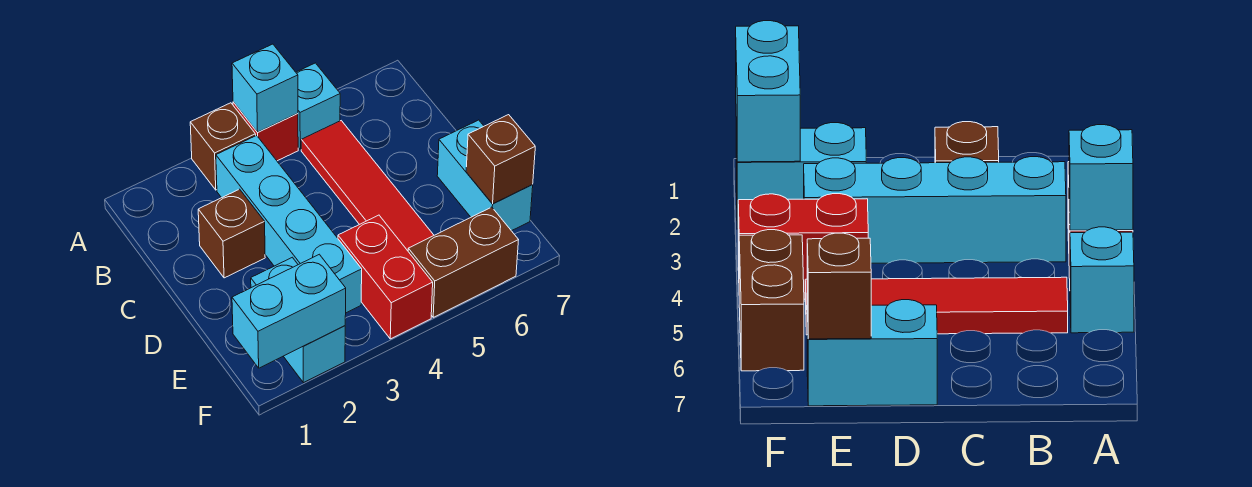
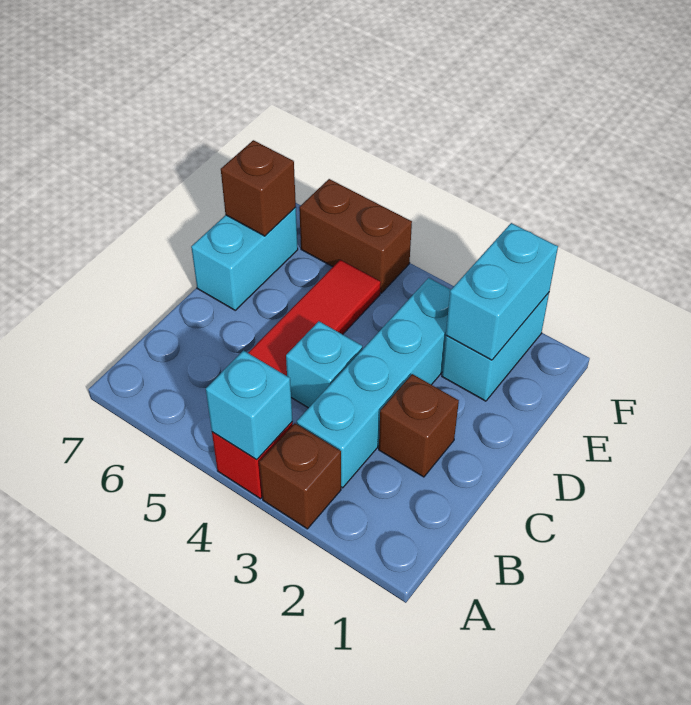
cyan 1x1 brick [296,63,340,150] -> cyan 1x1 brick moved to [286,321,362,408]
red 1x2 brick [338,215,433,339] -> none
cyan 1x2 brick [232,254,346,368] -> cyan 1x2 brick turned to [446,223,558,360]

